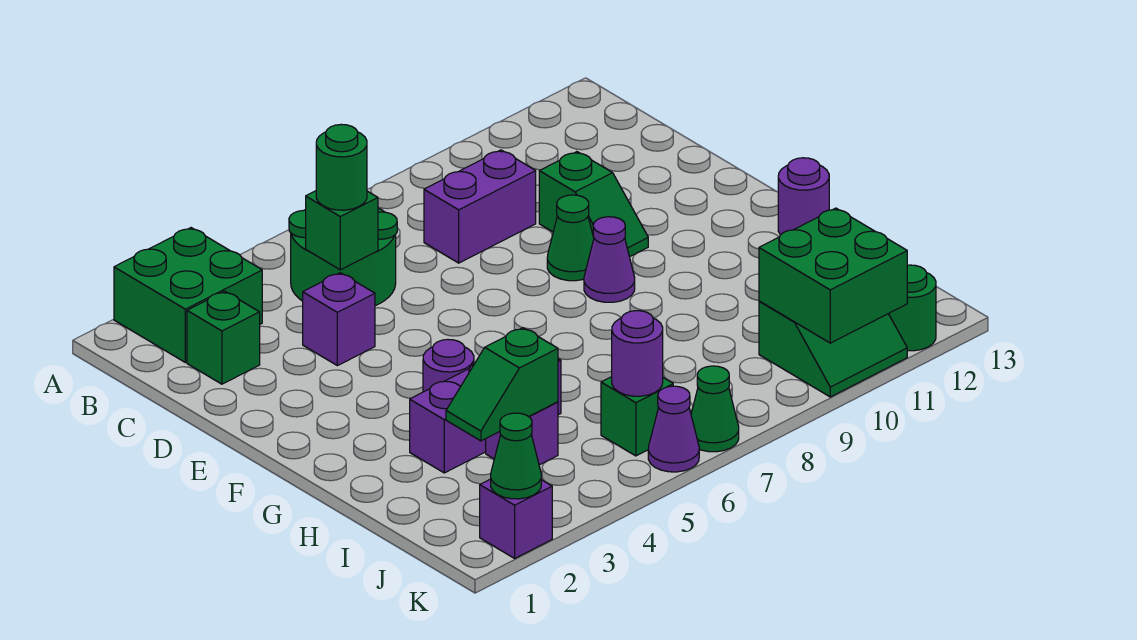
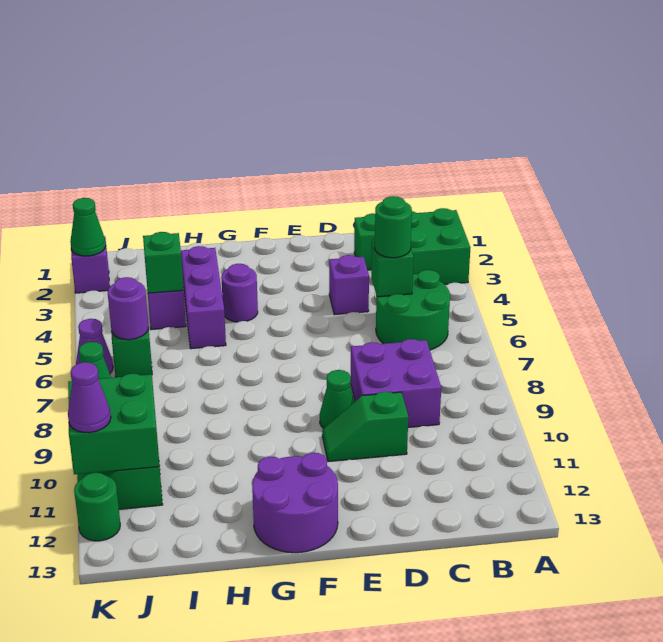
purple 1x2 brick [424,150,536,263] -> purple 2x2 brick [351,339,441,427]
purple 1x1 cone [584,217,635,302] -> purple 1x1 cone moved to [68,362,111,433]
purple 1x1 round brick [778,158,829,235] -> purple 2x2 round brick [252,453,338,553]

